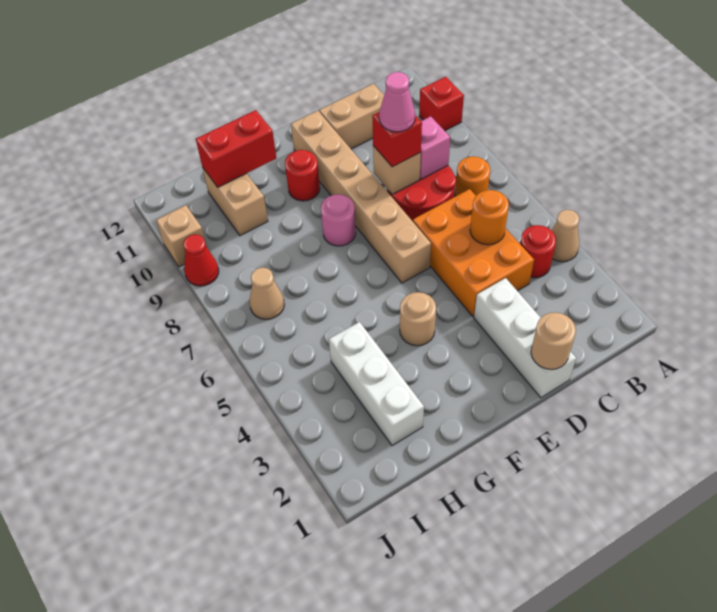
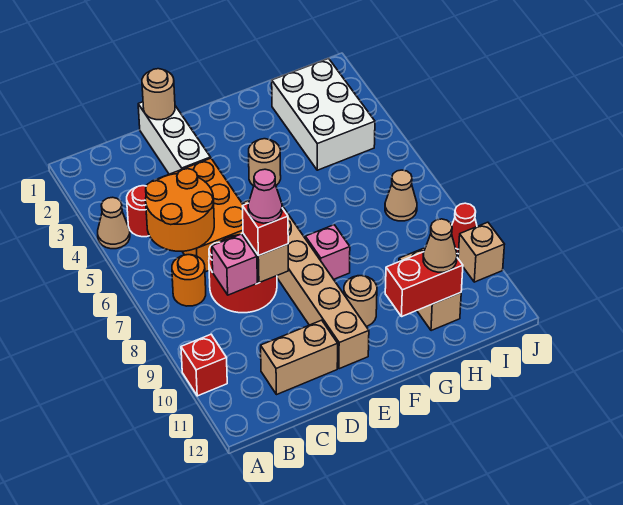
orange 1x1 round brick [470,190,509,245] -> orange 2x2 round brick [146,169,214,251]
pink 1x1 round brick [321,194,356,246] -> pink 1x1 brick [305,225,350,279]
red 1x1 round brick [285,150,320,201] -> tan 1x1 round brick [344,276,377,326]
white 1x3 brick [329,322,424,446] -> white 2x3 brick [272,58,375,170]
none -> tan 1x1 cone [423,219,457,272]

